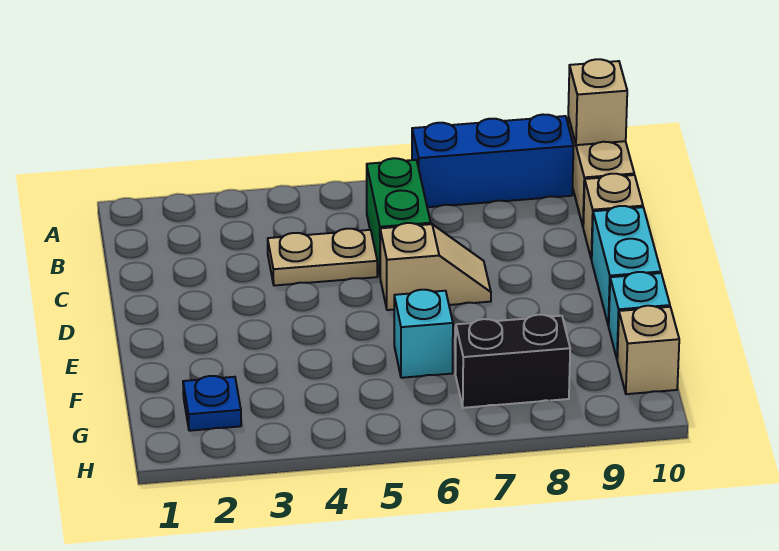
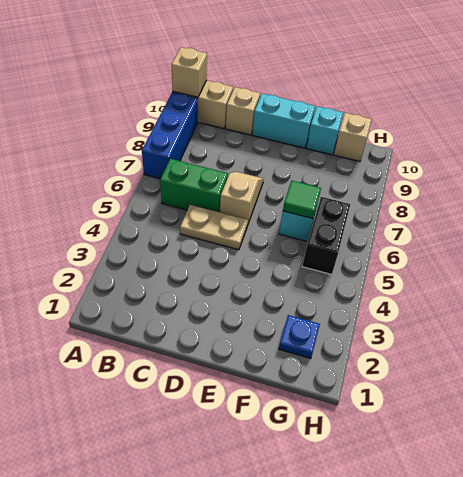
tan 1x2 plate [268,229,377,286] -> tan 1x2 plate turned to [180,205,248,250]
none -> green 1x1 tile [283,181,321,219]
black 1x2 brick [455,315,570,408] -> black 1x2 brick moved to [302,197,350,275]

